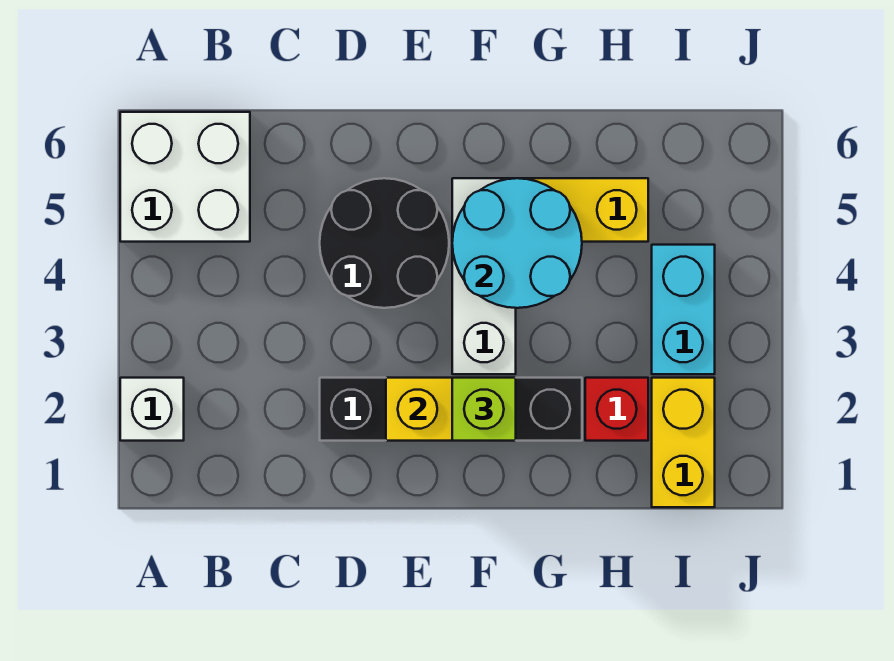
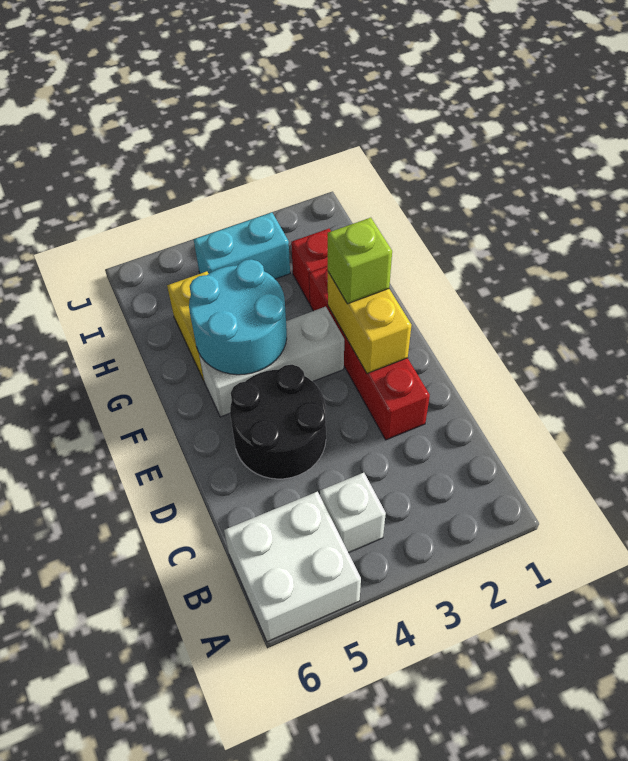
white 1x1 brick [120,378,184,441] -> white 1x1 brick moved to [320,473,386,553]
black 1x4 brick [320,378,582,441] -> red 1x4 brick [309,266,430,440]
yellow 1x2 brick [652,378,715,507] -> none

